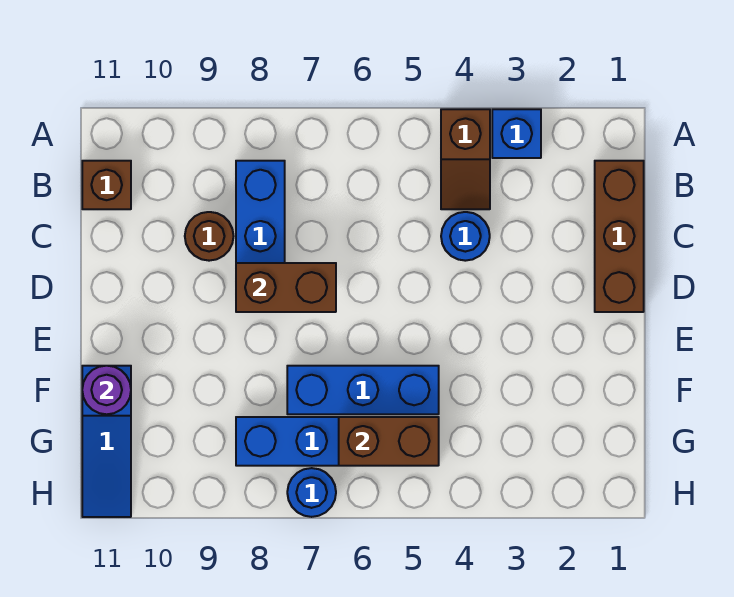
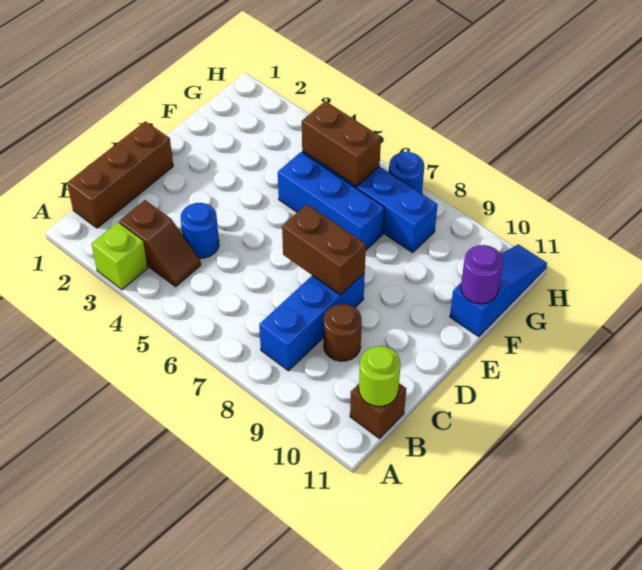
blue 1x1 brick [492,109,541,158] -> lime 1x1 brick [91,222,148,290]
brown 1x2 slope [441,109,490,209] -> brown 1x2 slope turned to [119,200,201,287]
none -> lime 1x1 round brick [359,346,401,406]

